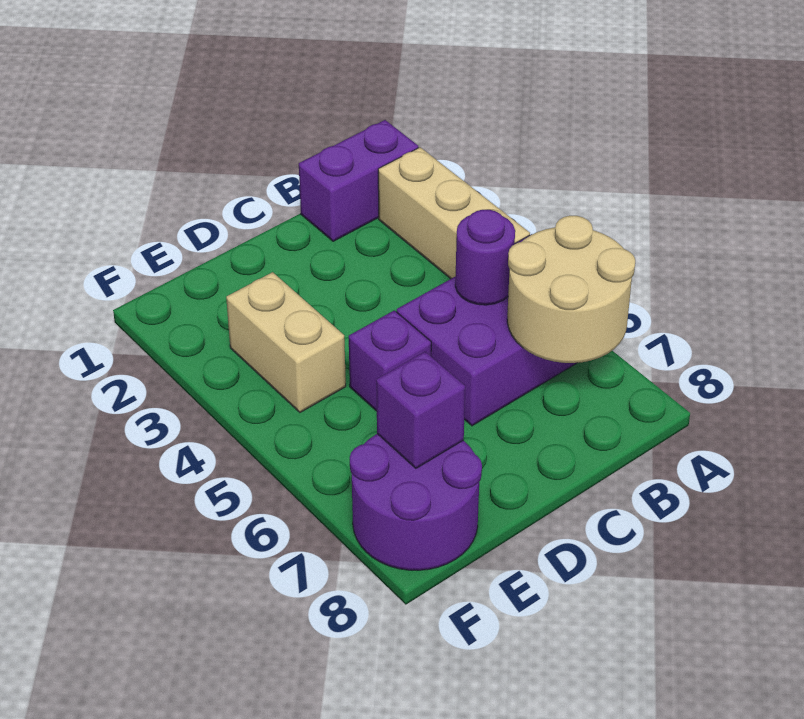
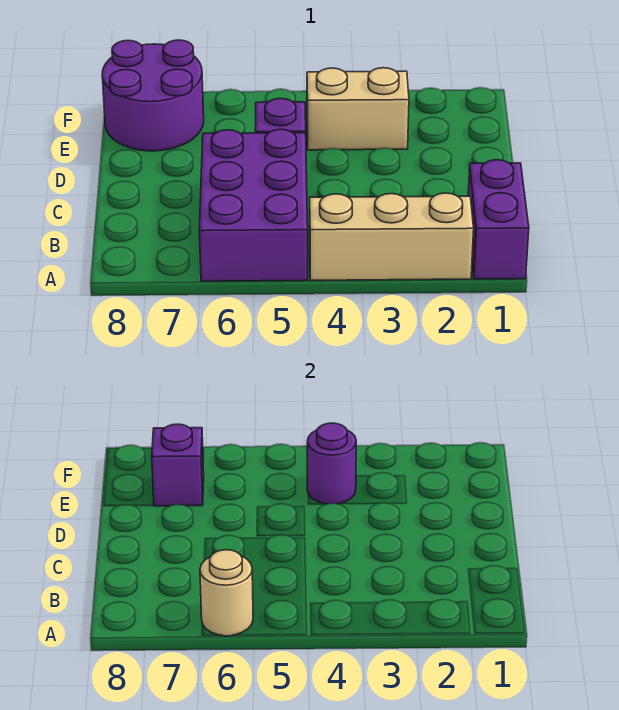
tan 2x2 round brick [507,216,635,363] -> tan 1x1 round brick [200,550,253,636]
purple 1x1 round brick [455,210,515,305] -> purple 1x1 round brick moved to [307,423,356,504]

